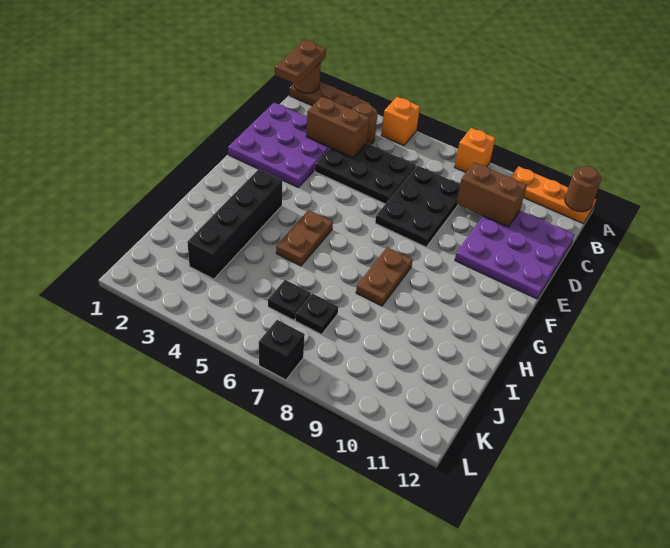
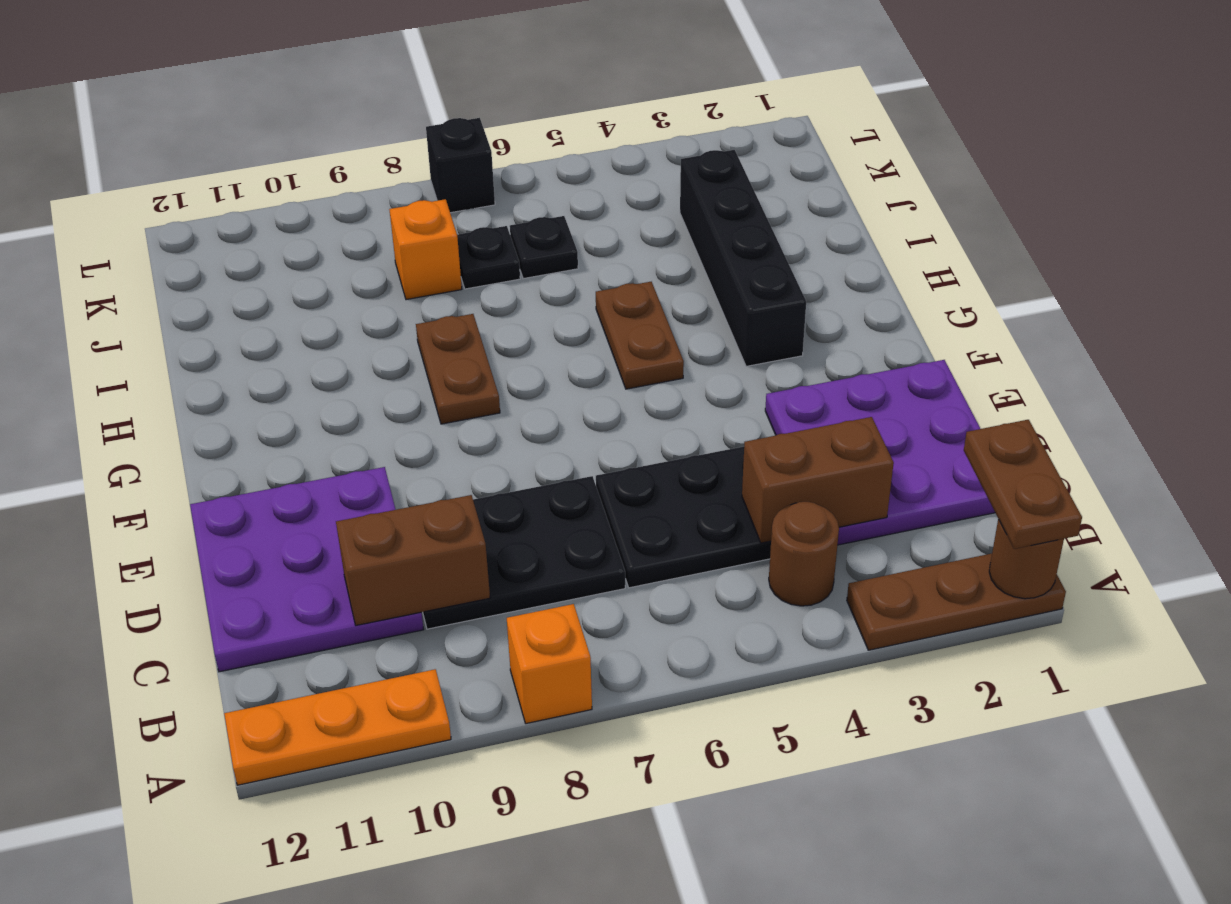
orange 1x1 brick [381,97,420,145] -> orange 1x1 brick moved to [389,199,462,300]
brown 1x1 round brick [565,166,601,212] -> none
black 2x3 plate [375,165,460,247] -> black 2x3 plate turned to [423,476,625,629]

